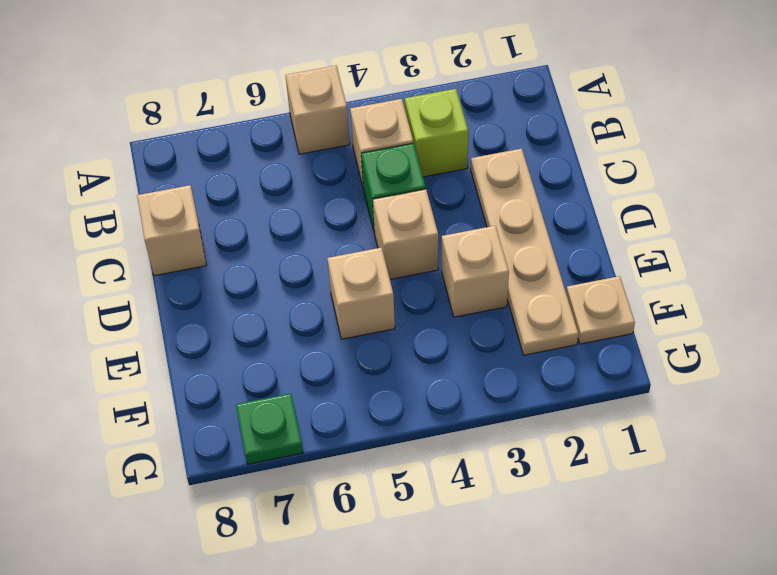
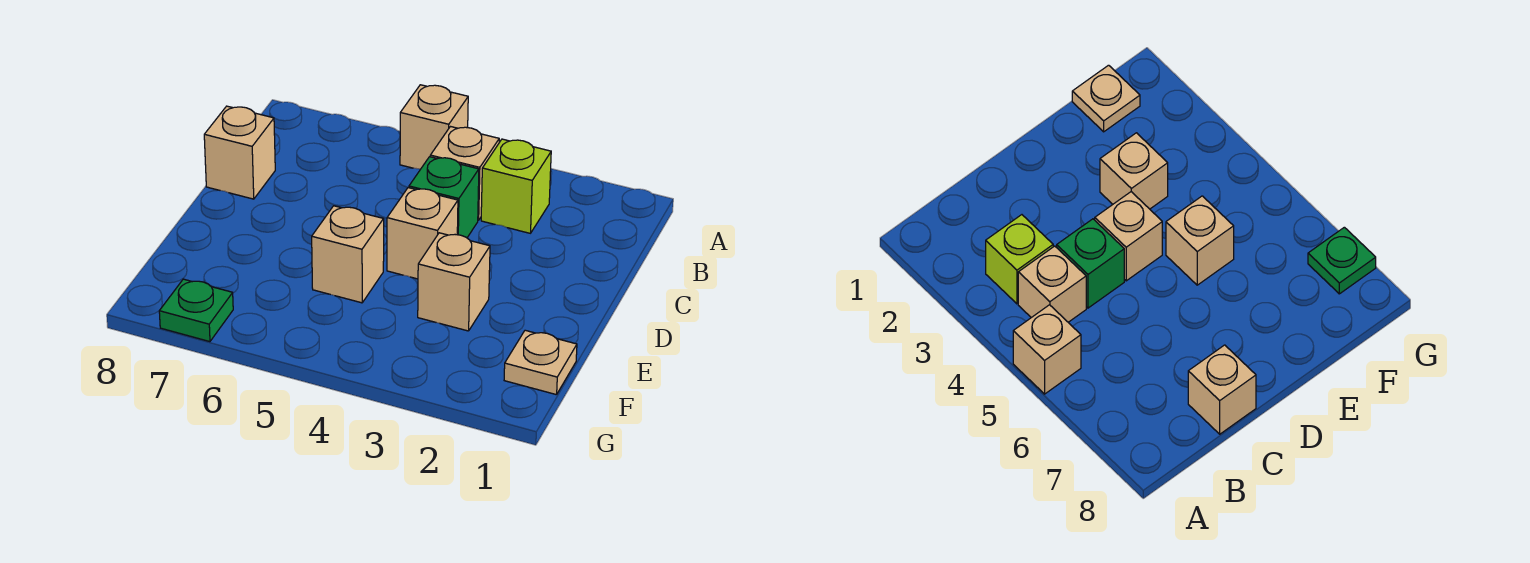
tan 1x4 plate [471,149,578,355] -> none

